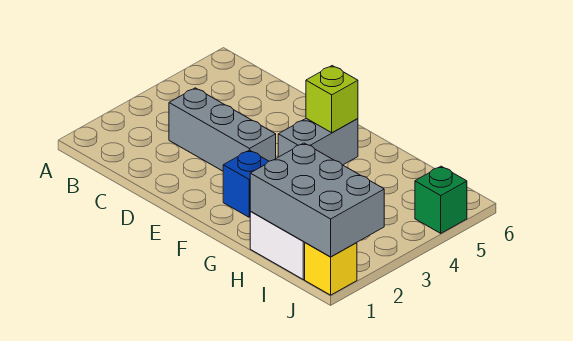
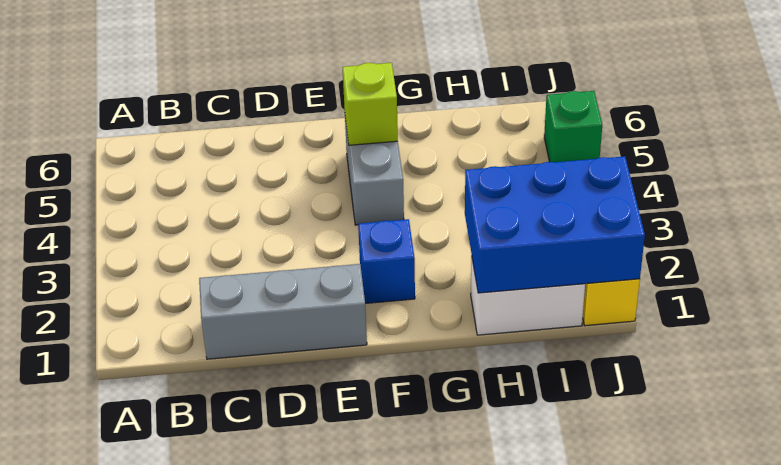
grey 1x3 brick [169,88,276,171] -> grey 1x3 brick moved to [199,264,367,359]
grey 2x3 brick [250,143,384,257] -> blue 2x3 brick [465,156,645,293]

